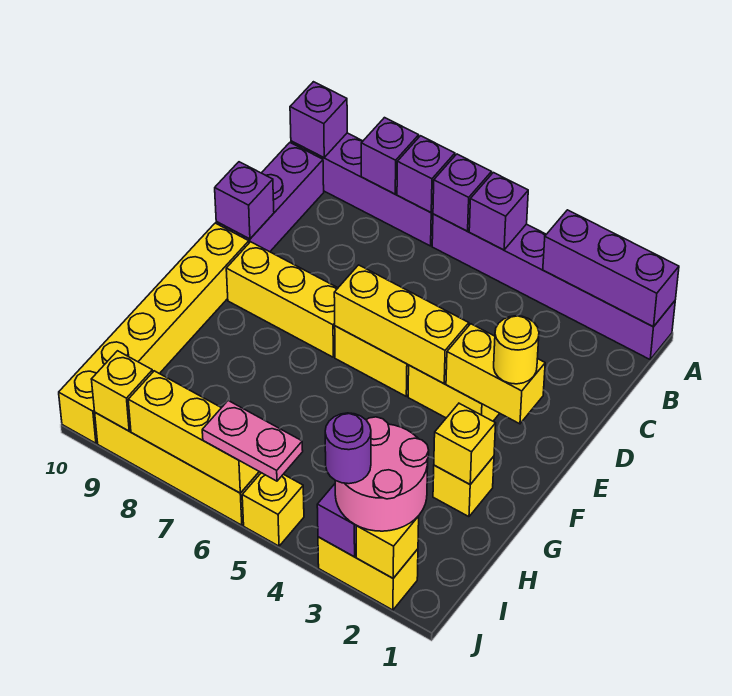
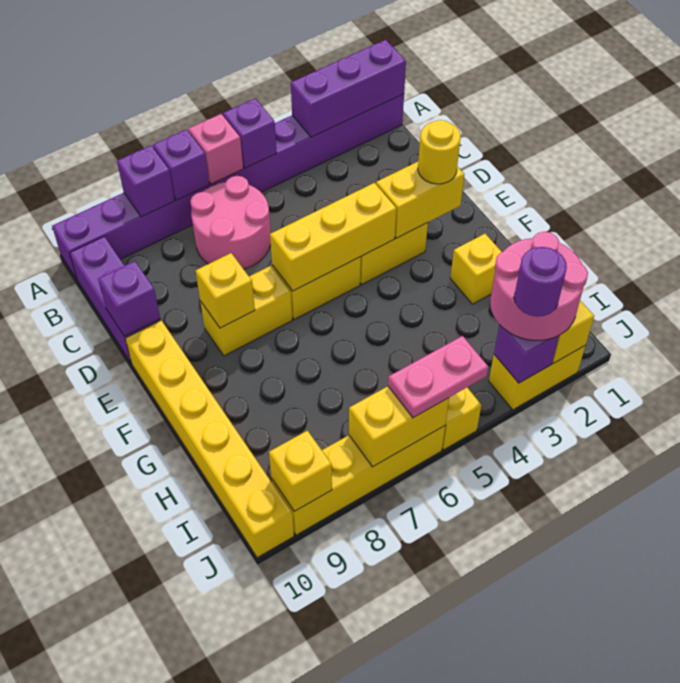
purple 1x1 brick [433,154,492,231] -> pink 1x1 brick [188,114,243,184]
purple 1x1 brick [290,82,347,158] -> none
none -> pink 2x2 round brick [190,176,271,269]
yellow 1x3 brick [226,242,338,357] -> yellow 1x2 brick [200,266,292,356]
yellow 1x1 brick [434,403,496,484] -> yellow 1x1 brick moved to [196,253,255,328]
yellow 1x3 brick [128,371,259,493] -> yellow 1x2 brick [349,386,449,467]

